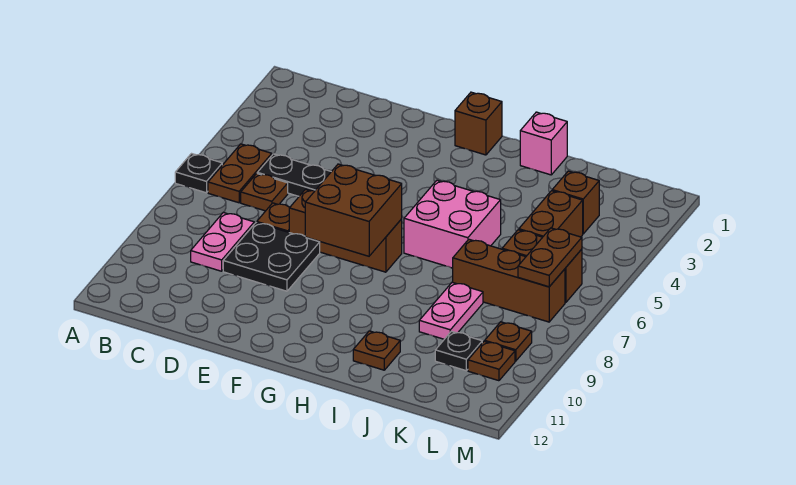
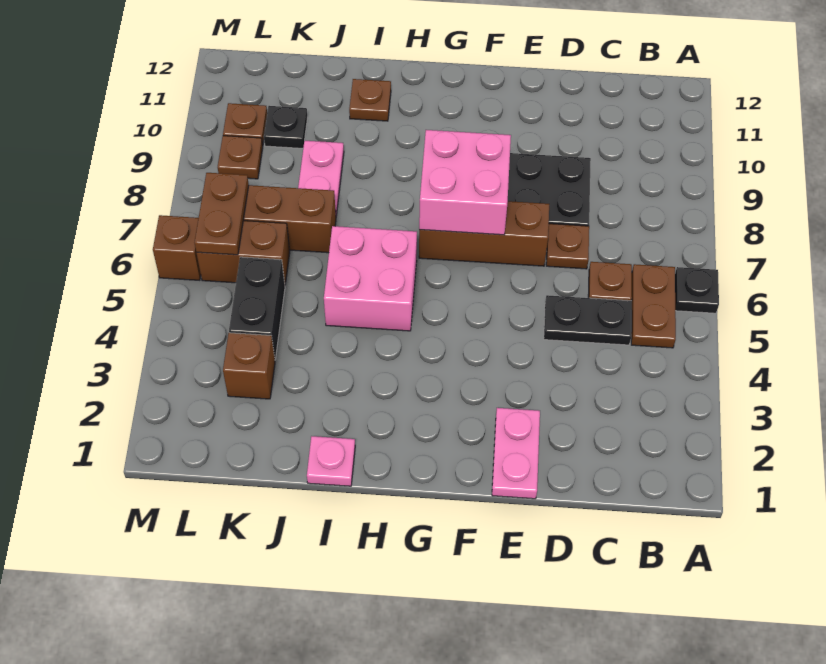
pink 1x2 plate [191,212,254,271] -> pink 1x2 plate moved to [492,408,540,499]
brown 2x2 brick [305,164,402,256] -> pink 2x2 brick [419,130,511,235]
brown 1x1 brick [455,92,502,155] -> brown 1x1 brick moved to [153,215,201,280]
pink 1x1 brick [520,112,567,175] -> pink 1x1 plate [307,436,355,486]
brown 1x2 brick [519,191,583,237] -> black 1x2 brick [229,257,285,359]

